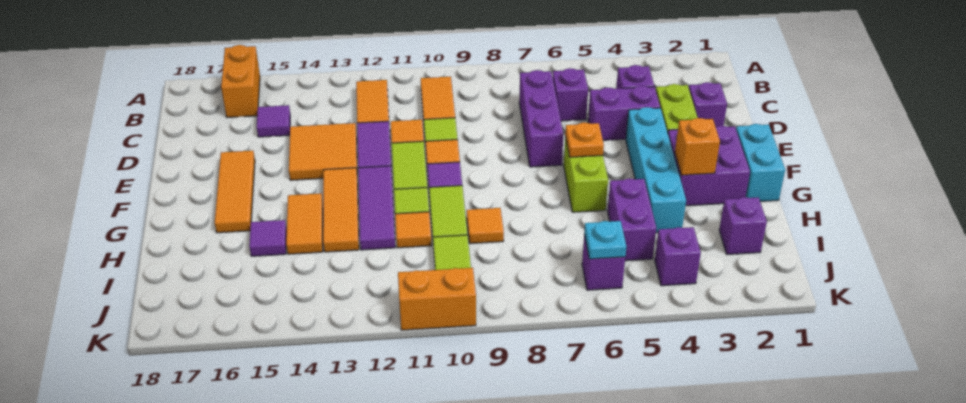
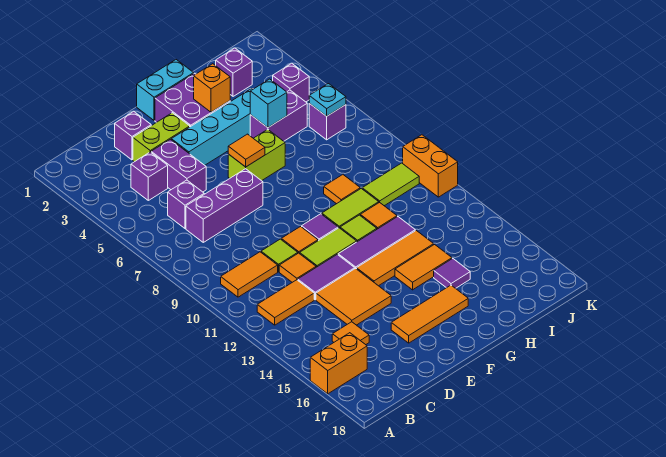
purple 1x1 tile [257,105,290,137] -> orange 1x1 tile [332,322,369,345]
orange 1x1 plate [565,122,604,157] -> orange 1x1 tile [228,134,265,167]
none -> cyan 1x1 brick [250,79,287,128]

